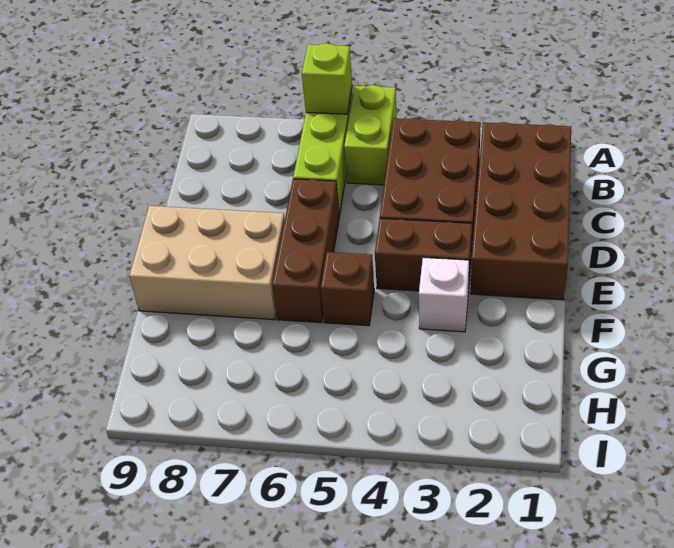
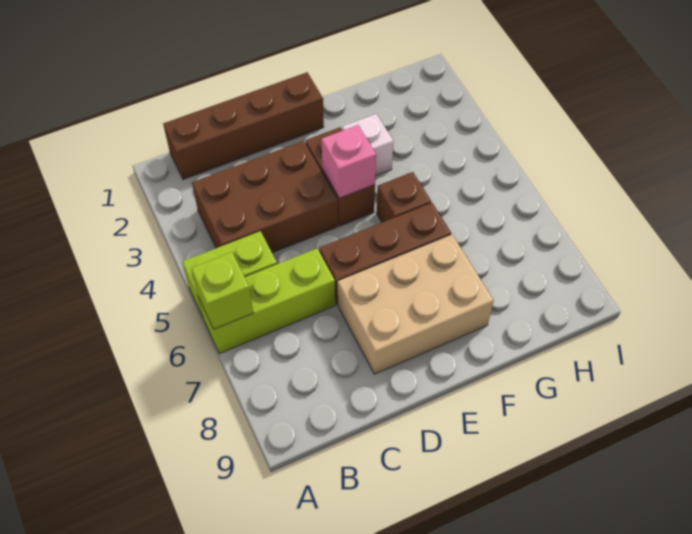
brown 2x4 brick [471,122,571,300] -> brown 1x4 brick [163,72,324,179]
none -> pink 1x1 brick [322,125,376,198]
tan 2x3 brick [129,206,285,320] -> tan 2x3 brick turned to [338,235,494,374]

